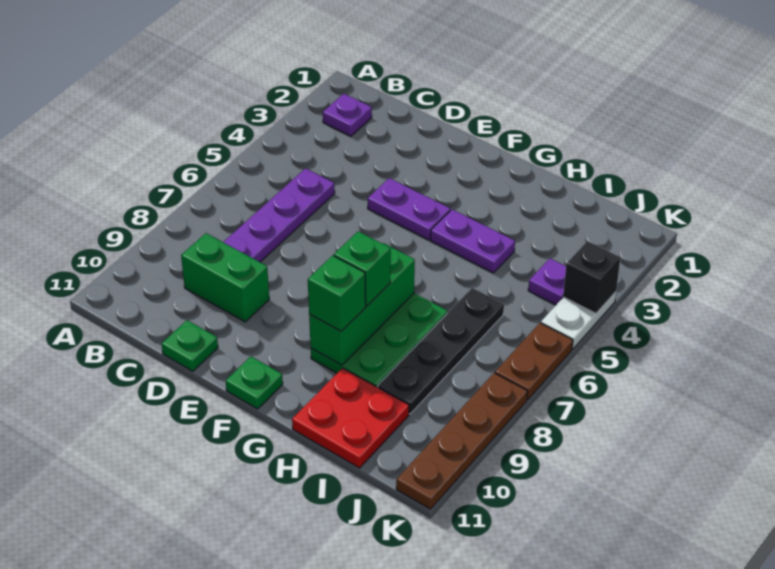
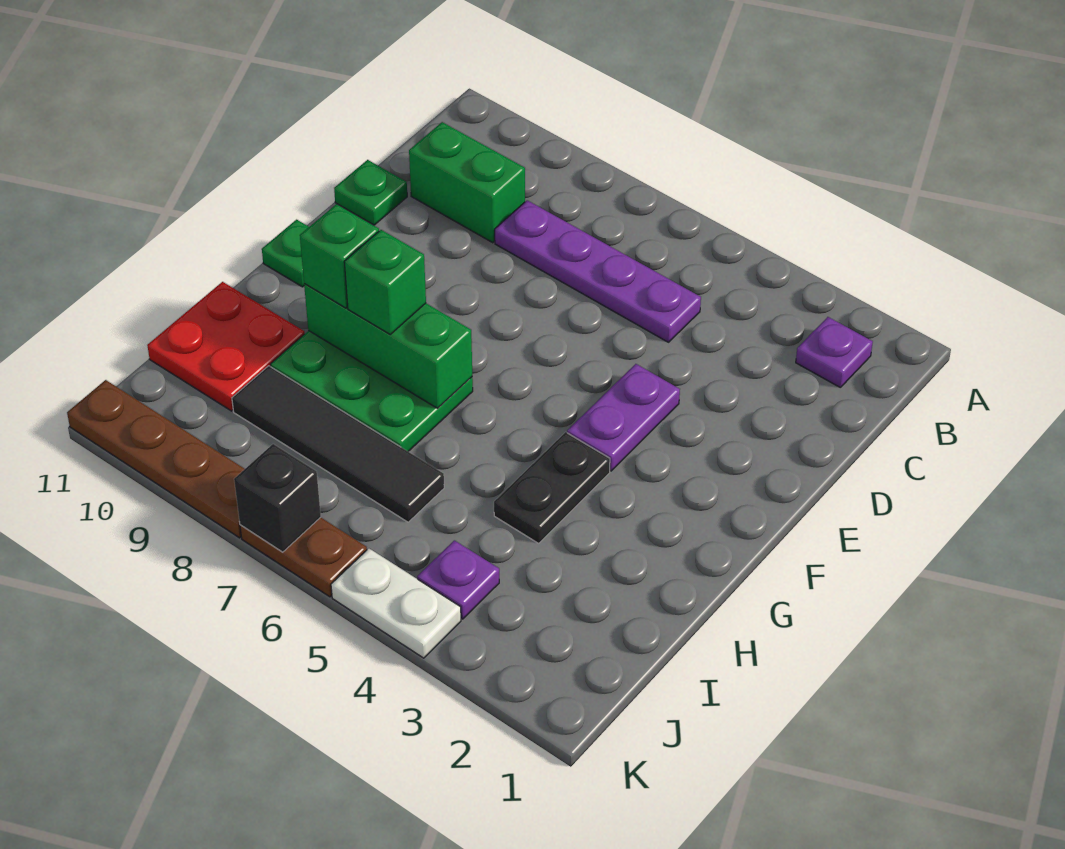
green 1x2 brick [181,233,269,322] -> green 1x2 brick turned to [409,122,525,243]
purple 1x2 plate [430,209,515,273] -> black 1x2 plate [494,432,610,543]
black 1x4 plate [378,288,504,414] -> black 1x4 tile [232,366,444,522]
black 1x1 brick [563,241,620,313] -> black 1x1 brick moved to [234,444,321,552]

